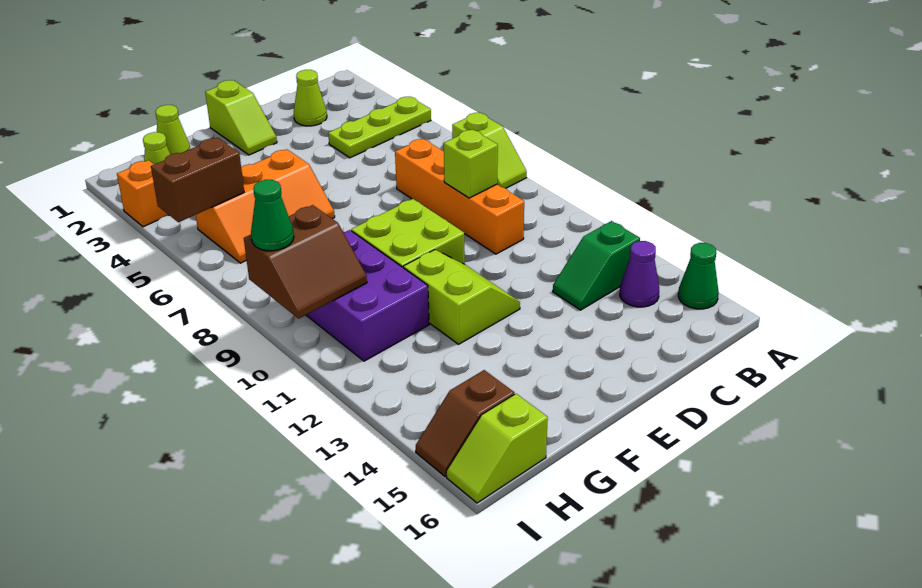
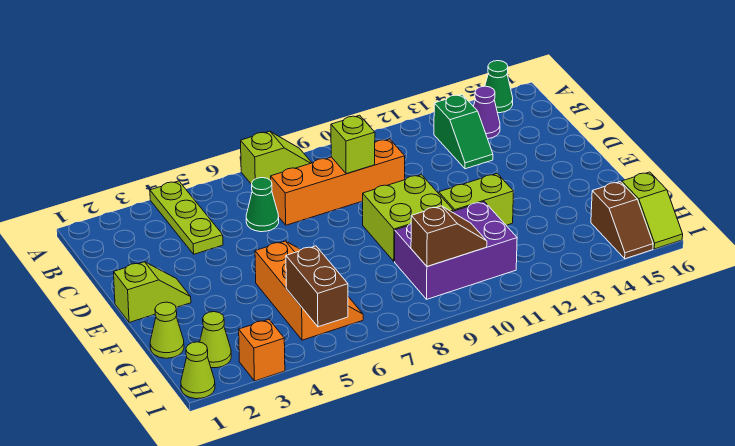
lime 1x1 cone [294,70,327,126] -> lime 1x1 cone moved to [181,342,215,399]
brown 2x2 slope [244,205,367,318] -> brown 1x2 slope [411,206,487,266]
green 1x1 cone [251,180,294,251] -> green 1x1 cone moved to [246,178,279,232]

